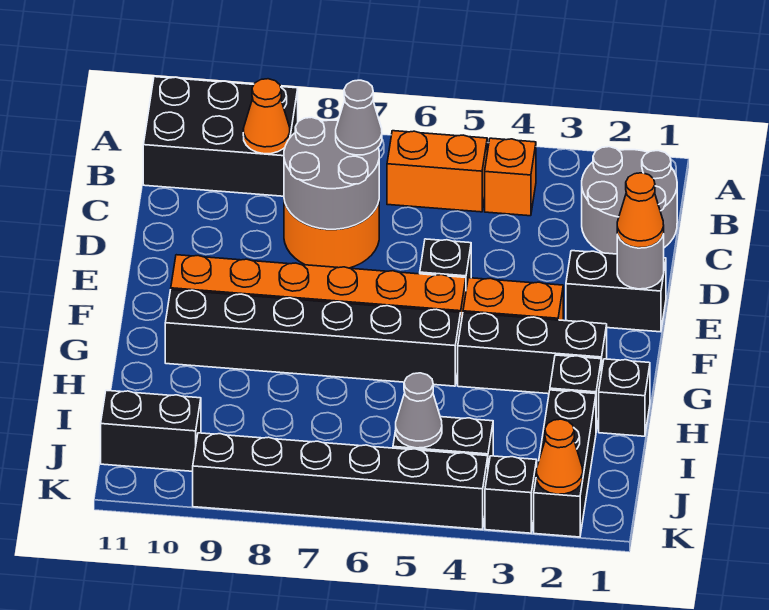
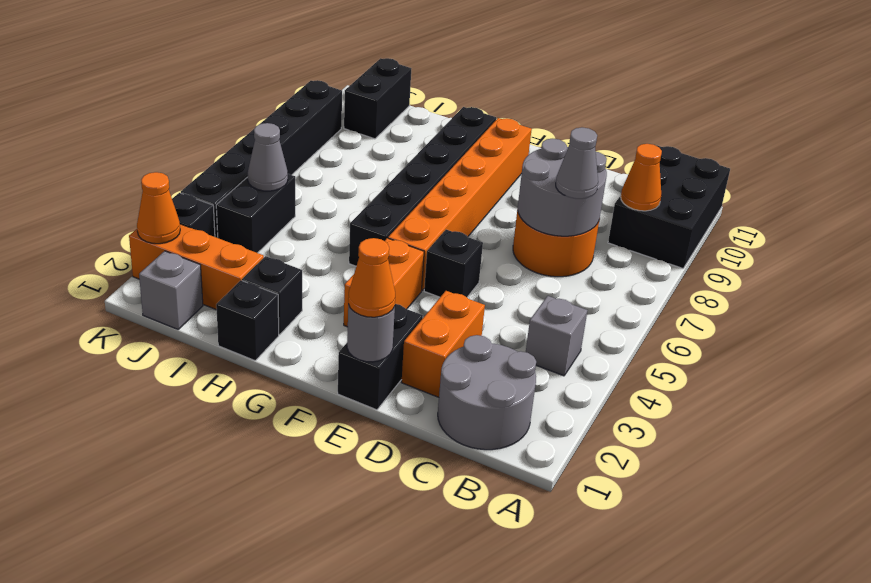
orange 1x1 brick [485,138,536,216] -> grey 1x1 brick [526,296,587,376]
orange 1x2 brick [387,131,487,212] -> orange 1x2 brick moved to [402,291,485,397]
black 1x3 brick [458,313,607,394] -> none
black 1x3 brick [534,390,596,537] -> orange 1x3 brick [129,224,264,310]
none -> grey 1x1 brick [139,251,203,329]

